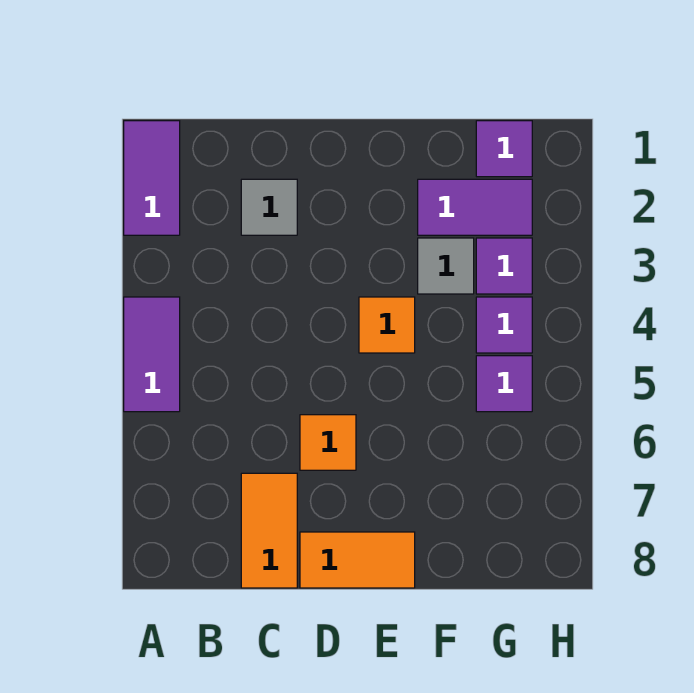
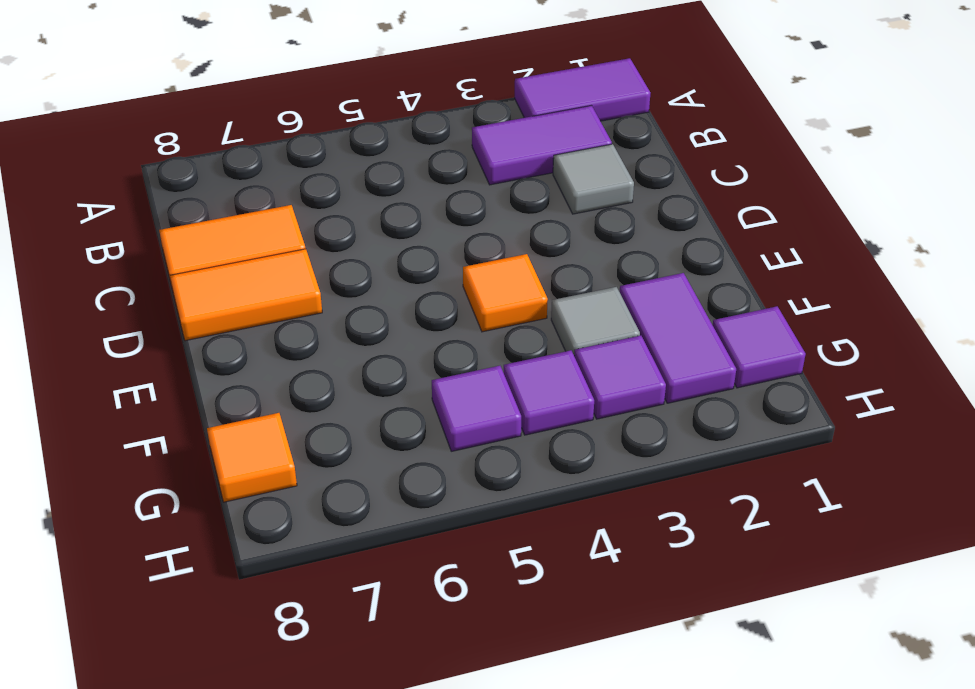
purple 1x2 tile [124,297,180,412] -> purple 1x2 tile moved to [472,105,612,185]
orange 1x1 tile [300,415,356,470] -> orange 1x1 tile moved to [207,413,297,502]
orange 1x2 tile [300,532,415,588] -> orange 1x2 tile turned to [170,249,322,341]

